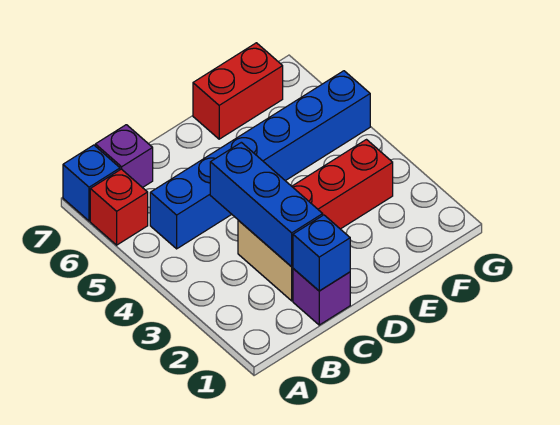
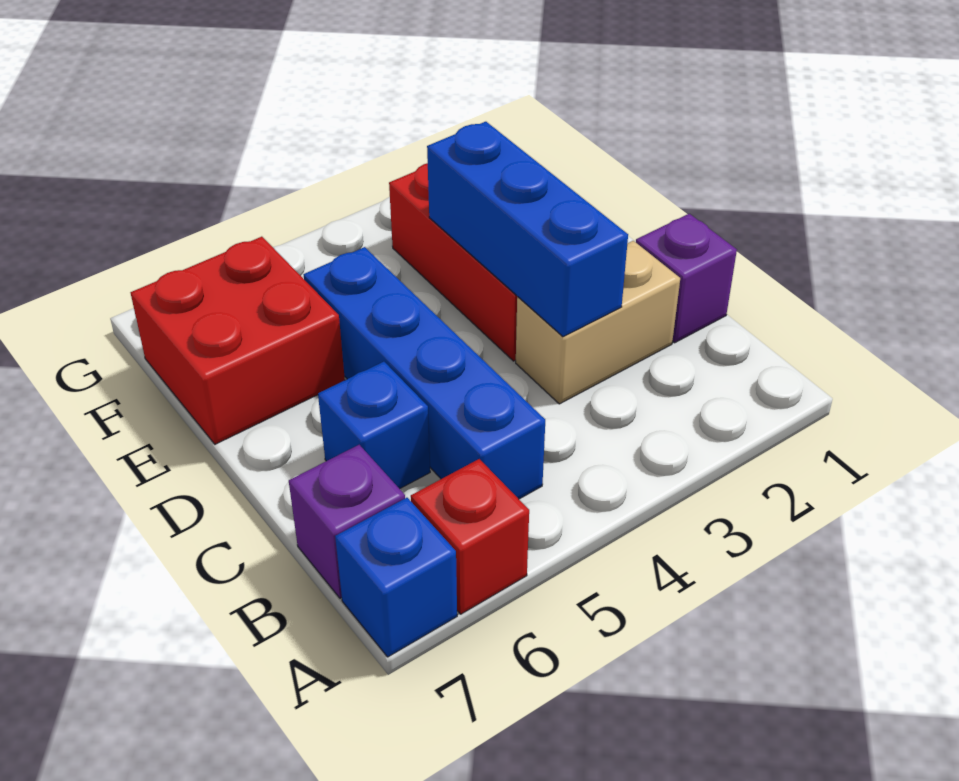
blue 1x6 brick [150,71,370,249] -> blue 1x4 brick [304,247,545,499]
blue 1x1 brick [293,215,350,291] -> blue 1x1 brick moved to [318,362,430,489]
blue 1x3 brick [210,142,323,267] -> blue 1x3 brick turned to [427,122,628,337]
red 1x2 brick [193,43,283,139] -> red 2x2 brick [131,237,345,444]

